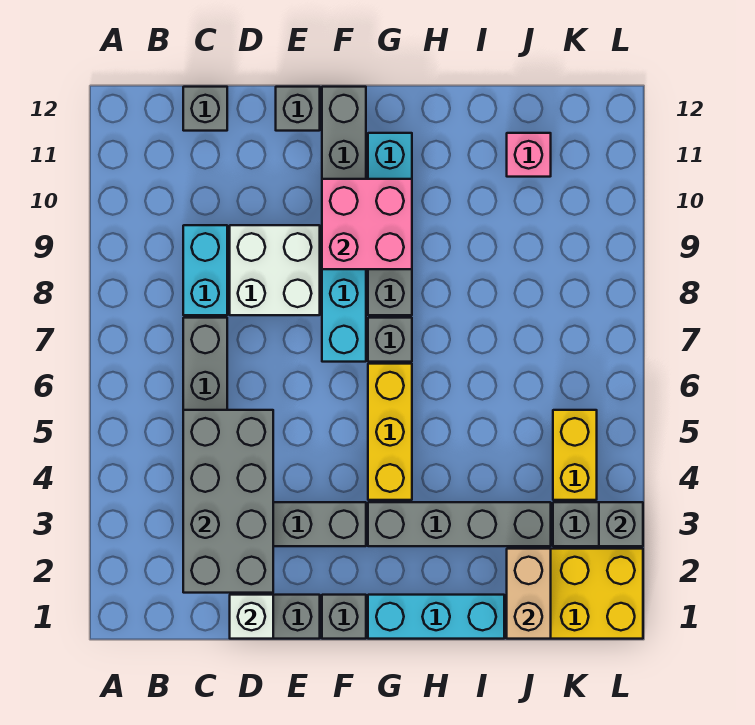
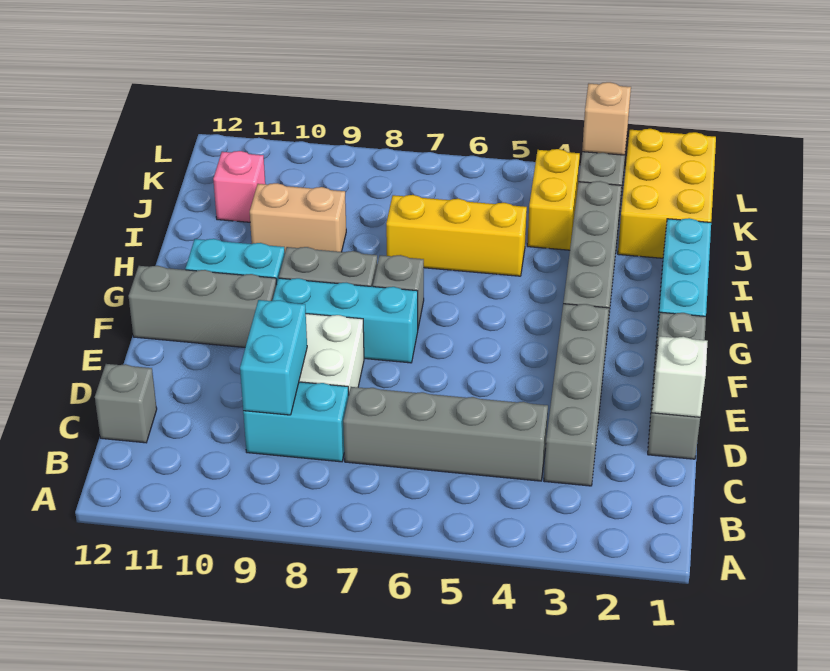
grey 2x4 brick [183,410,273,593] -> none
none -> cyan 1x2 brick [240,300,307,415]
grey 1x1 brick [276,87,320,131] -> none
pink 2x2 brick [322,179,412,269] -> none
yellow 1x3 brick [368,364,412,500] -> yellow 1x3 brick moved to [386,195,527,276]
tan 1x2 brick [507,549,551,639] -> tan 1x2 brick moved to [250,183,346,252]
yellow 1x2 brick [553,410,597,500] -> yellow 1x2 brick turned to [527,149,580,250]
grey 1x1 brick [599,502,643,546] -> tan 1x1 brick [582,82,631,155]

